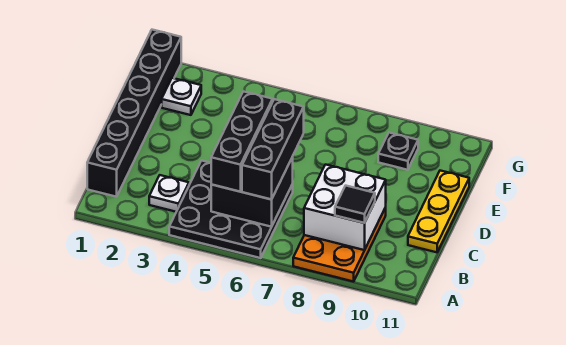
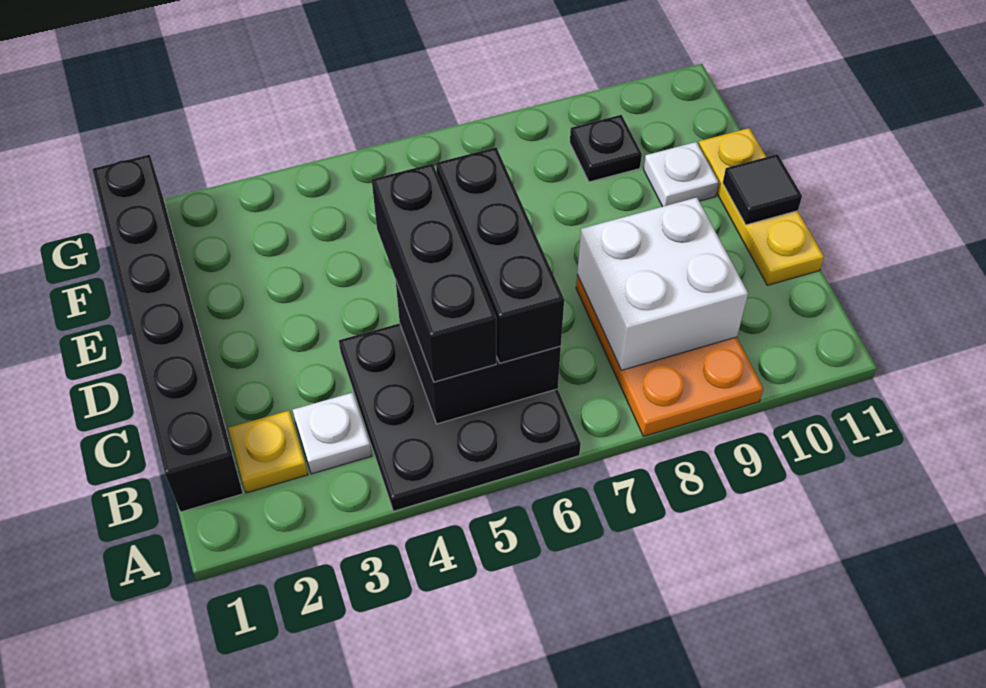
none -> yellow 1x1 plate [228,411,308,493]
black 1x1 tile [335,186,375,223] -> black 1x1 tile moved to [723,154,802,225]
white 1x1 plate [162,78,201,115] -> white 1x1 plate moved to [644,142,719,207]

